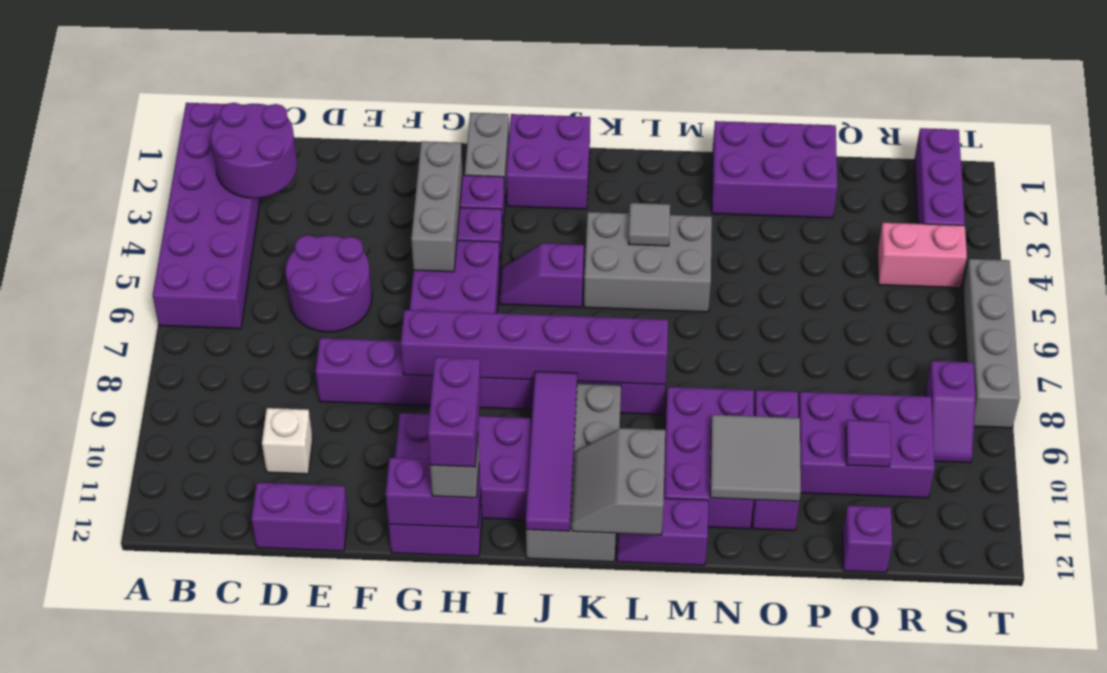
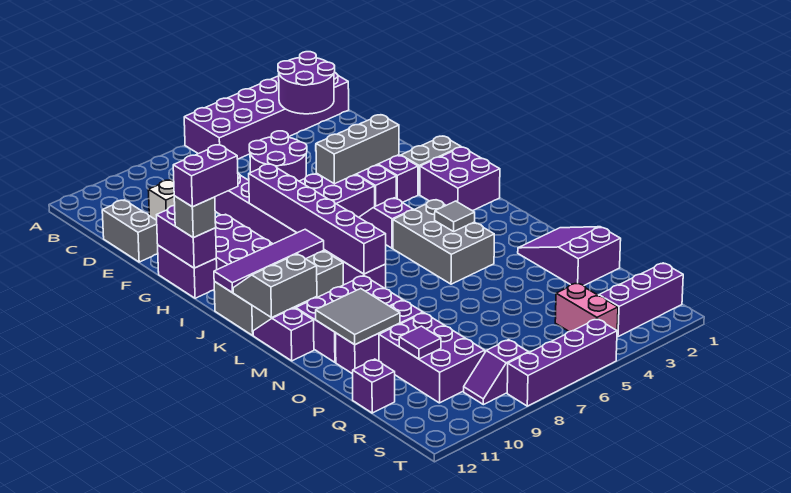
purple 1x2 brick [252,483,348,551] -> grey 1x2 brick [102,200,158,262]
purple 2x3 brick [712,121,837,218] -> purple 2x3 slope [518,227,621,285]
grey 1x4 brick [963,259,1020,428] -> purple 1x4 brick [507,319,617,406]

